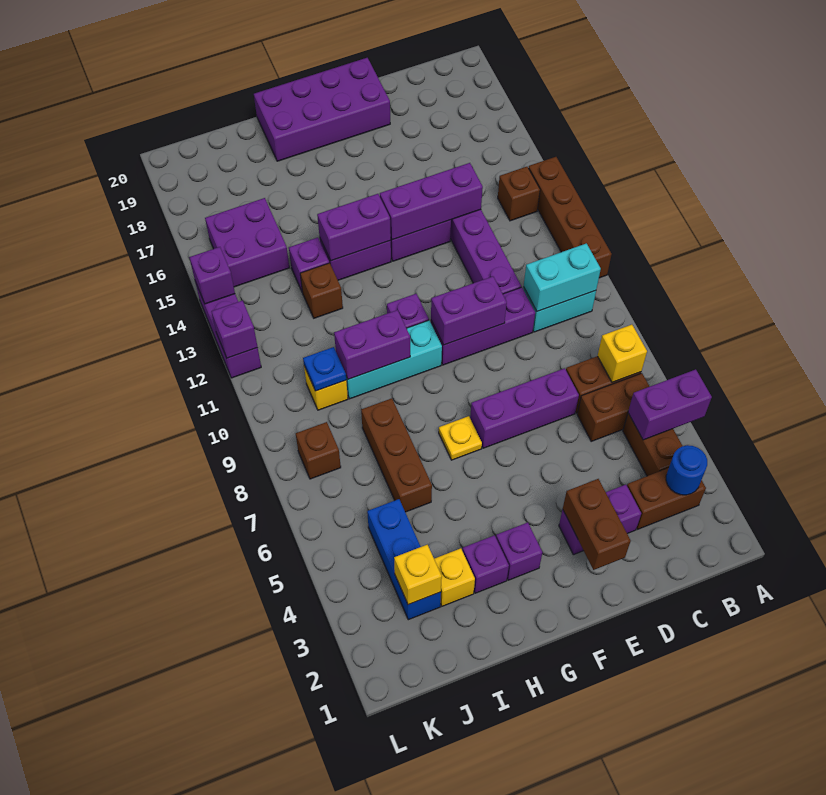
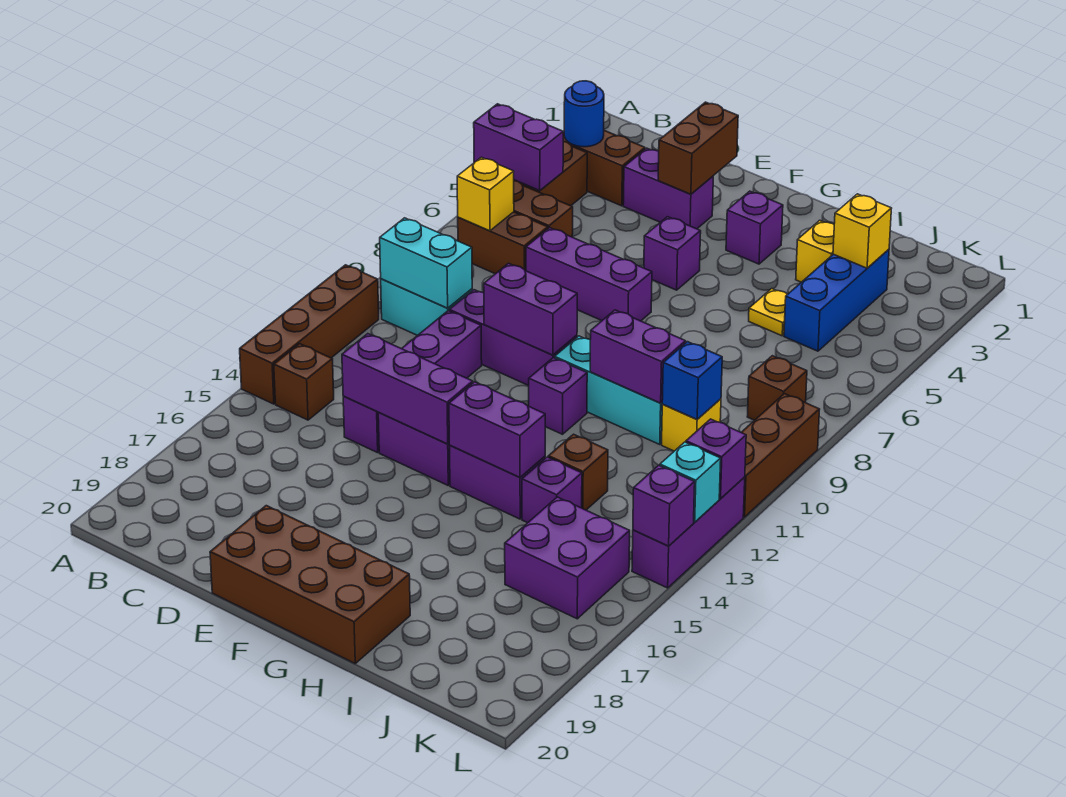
purple 2x4 brick [254,58,390,161] -> brown 2x4 brick [210,506,410,663]
yellow 1x1 plate [439,416,482,460] -> yellow 1x1 plate moved to [749,289,788,336]
purple 1x1 brick [462,535,509,593] -> purple 1x1 brick moved to [644,217,701,290]
brown 1x3 brick [361,398,432,512] -> brown 1x3 brick moved to [741,394,820,517]
blue 1x1 plate [303,347,346,391] -> blue 1x1 brick [662,342,722,419]
none -> cyan 1x1 brick [660,442,721,522]

